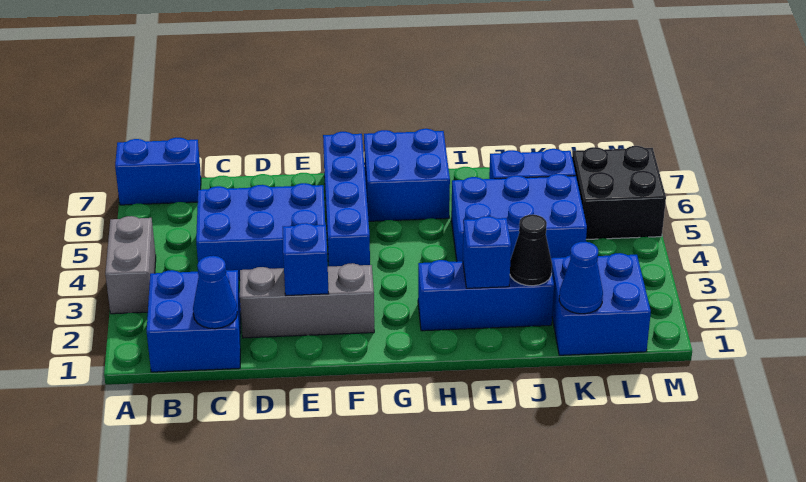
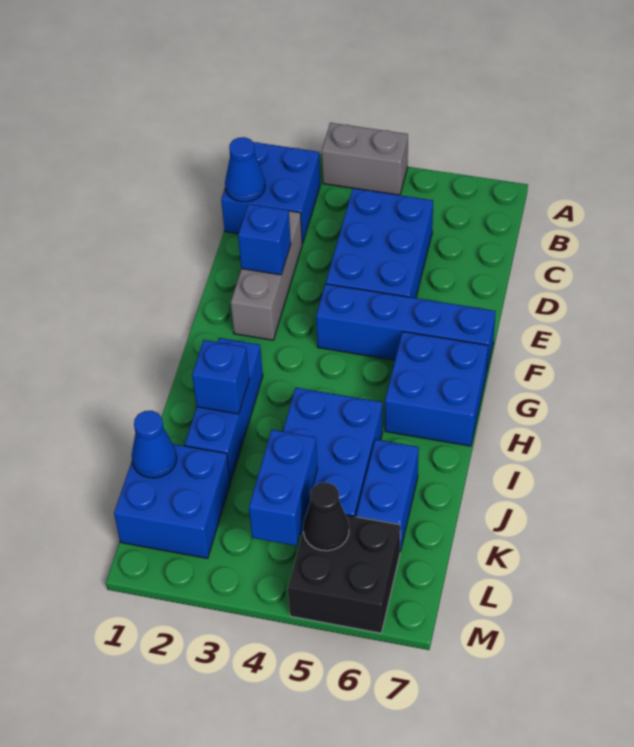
blue 1x2 brick [115,138,201,205] -> blue 1x2 brick moved to [249,430,317,546]
black 1x1 cone [510,215,552,286] -> black 1x1 cone moved to [303,482,349,551]

